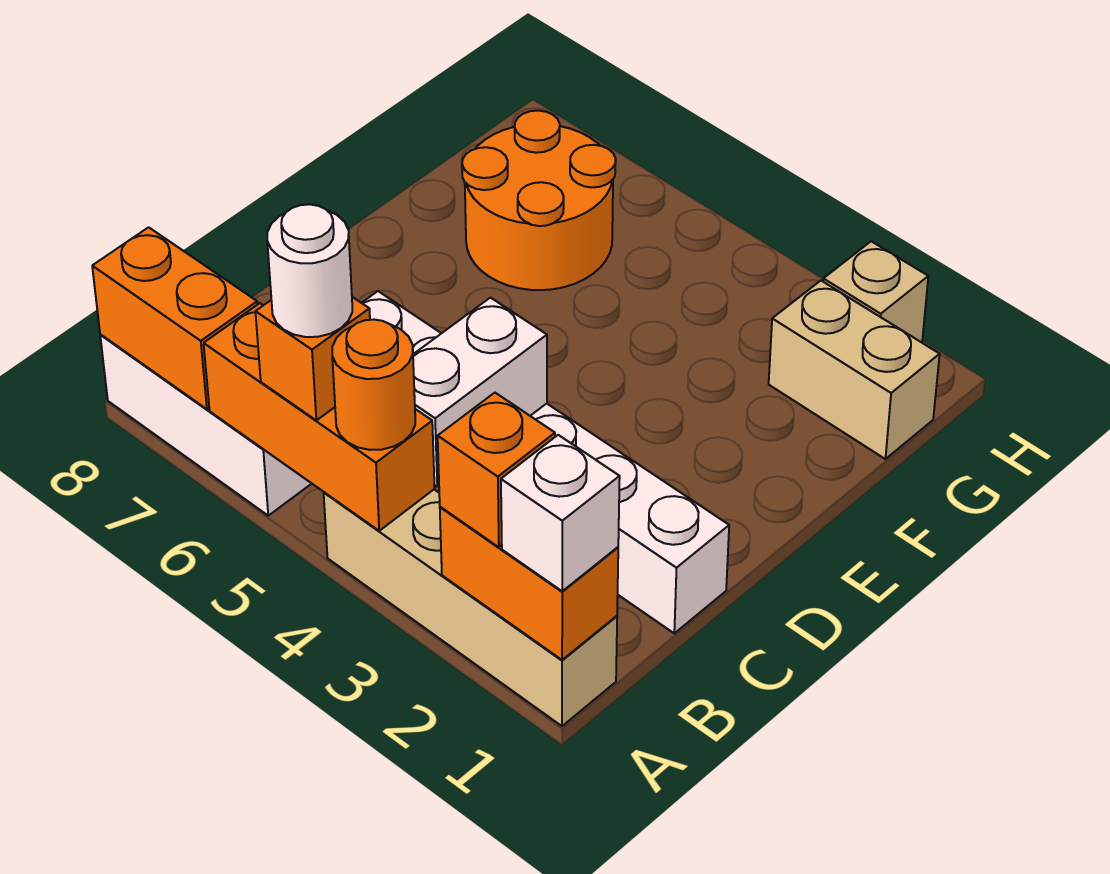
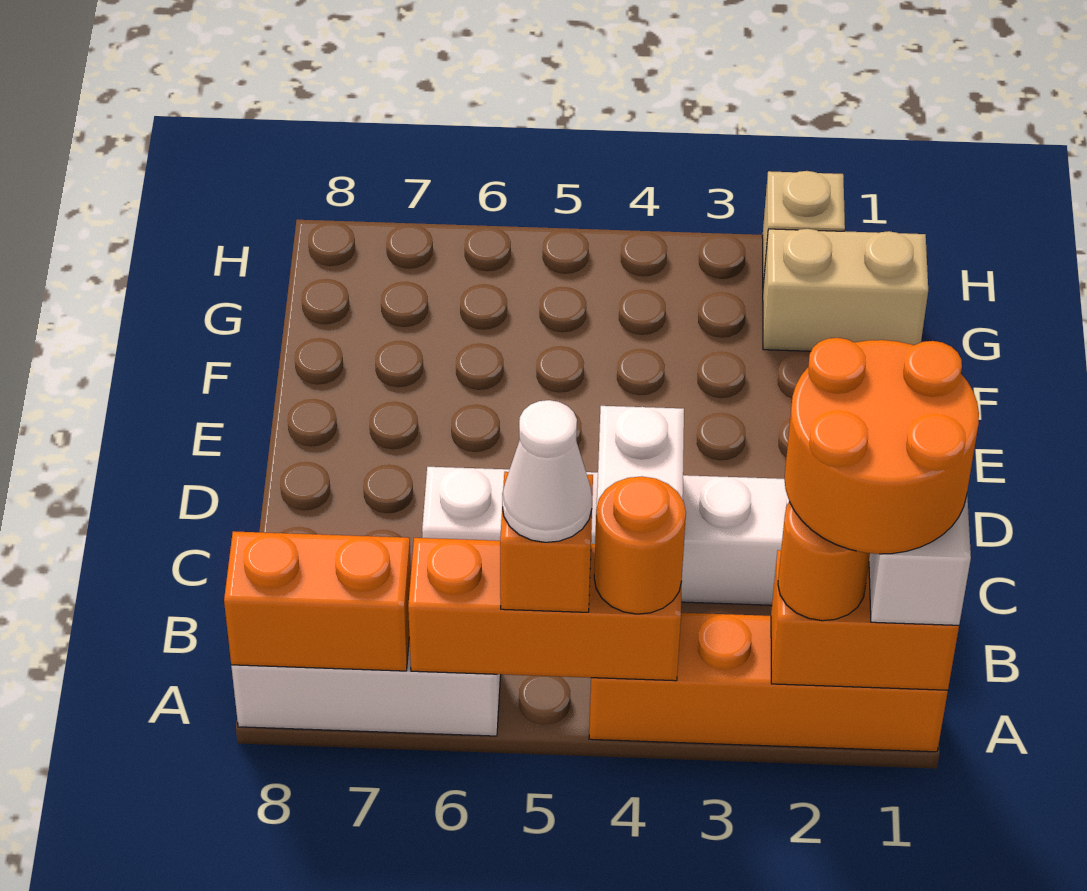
tan 1x4 brick [324,490,617,726] -> orange 1x4 brick [589,613,948,752]
orange 1x1 brick [438,393,555,547] -> orange 1x1 round brick [778,502,870,621]
white 1x1 round brick [267,204,352,337] -> white 1x1 cone [502,400,592,542]
orange 2x2 round brick [462,111,616,290] -> orange 2x2 round brick moved to [784,338,979,554]

